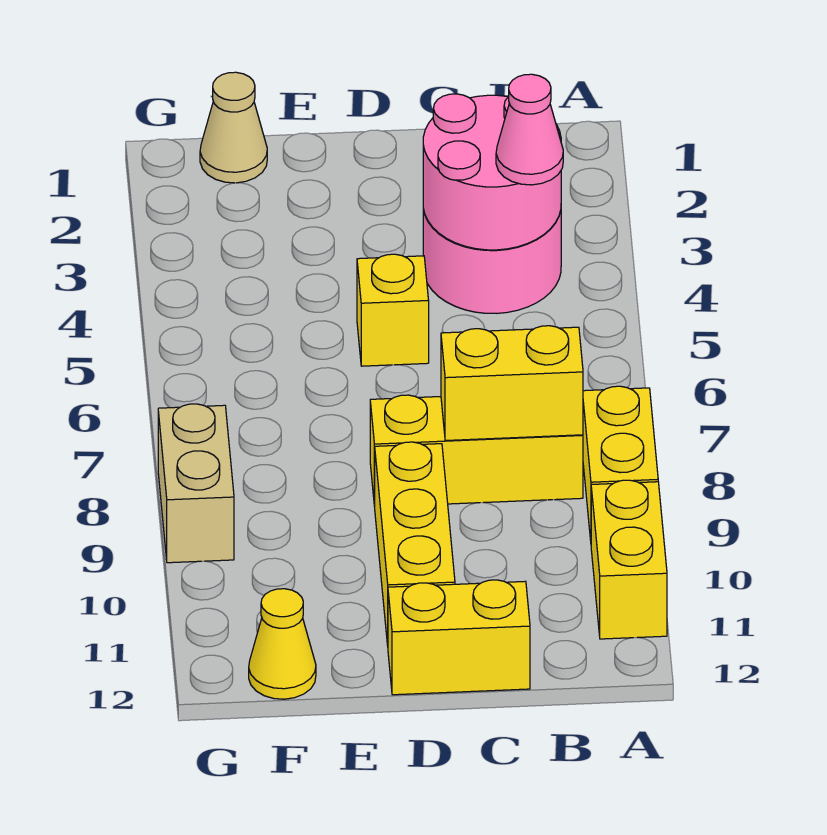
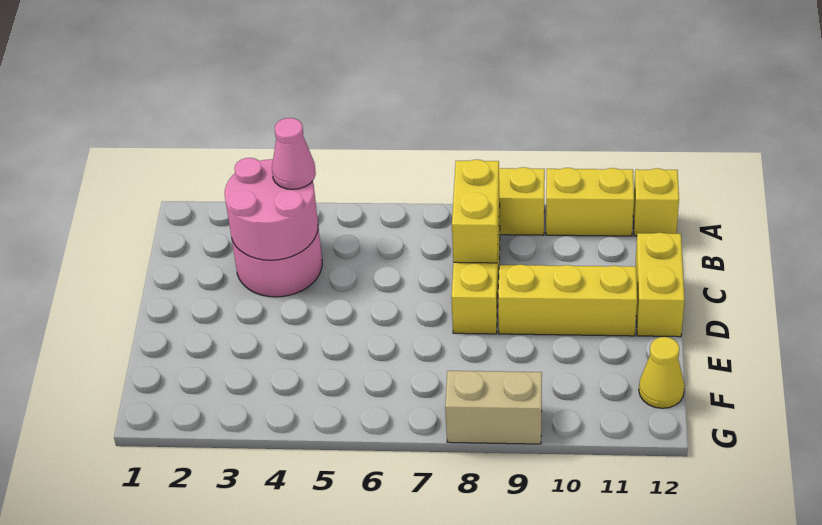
yellow 1x1 brick [357,254,429,366] -> yellow 1x1 brick moved to [633,168,679,236]
tan 1x1 cone [200,72,267,183] -> none

